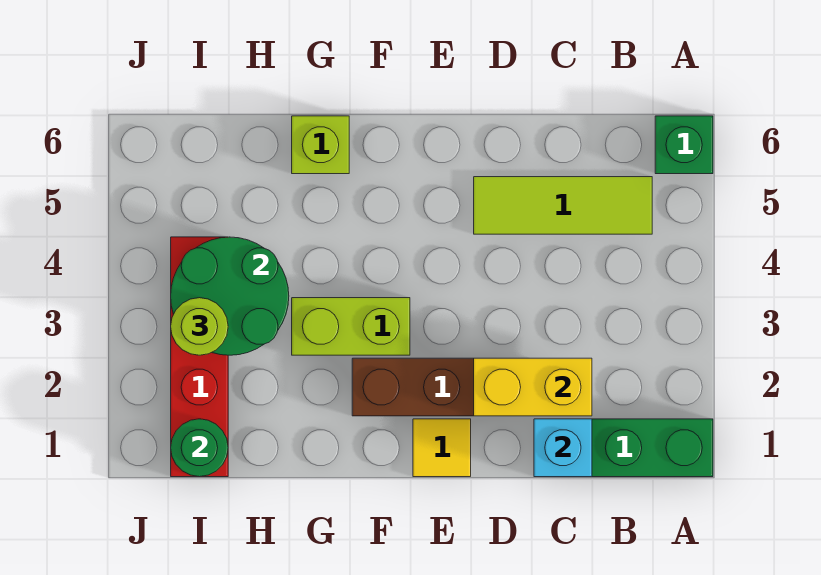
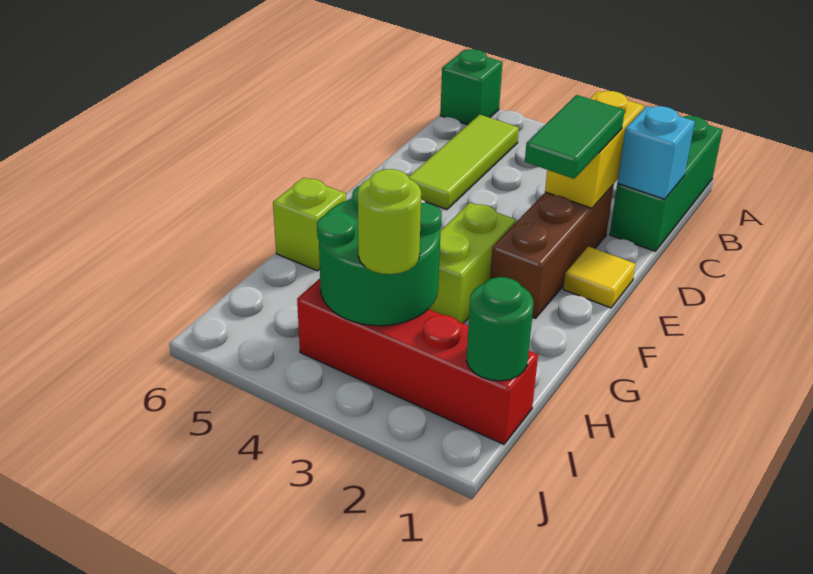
none -> green 1x2 tile [525,95,625,179]

